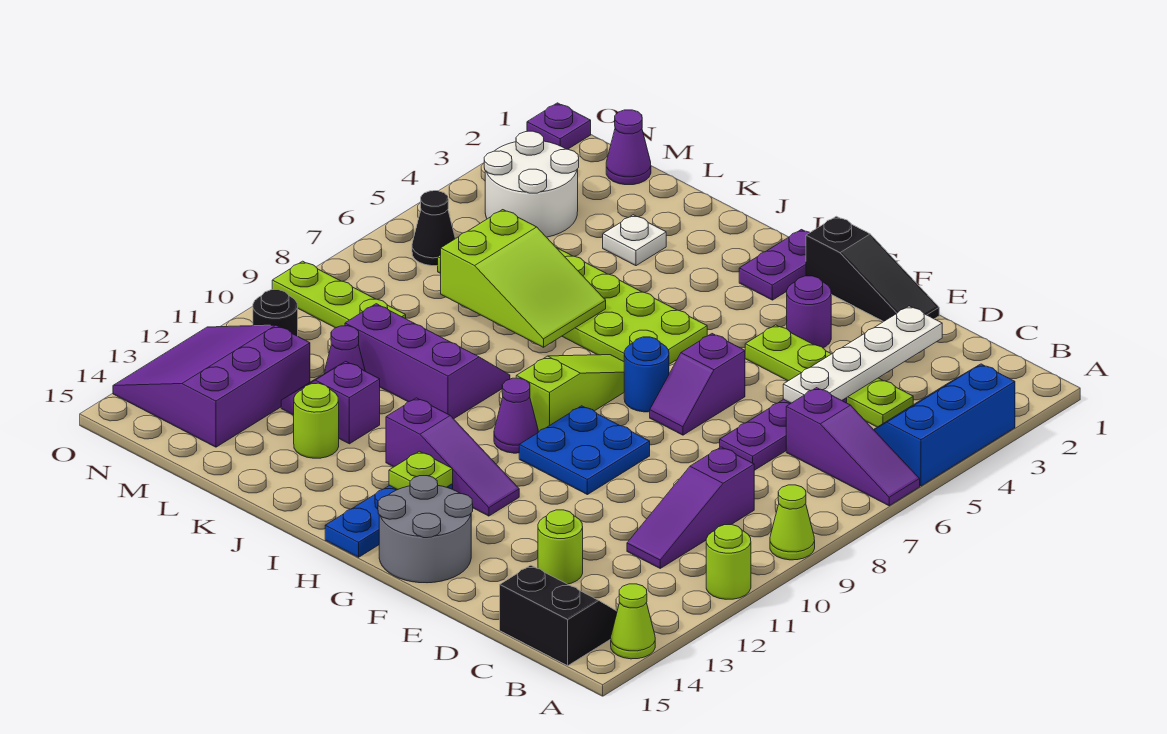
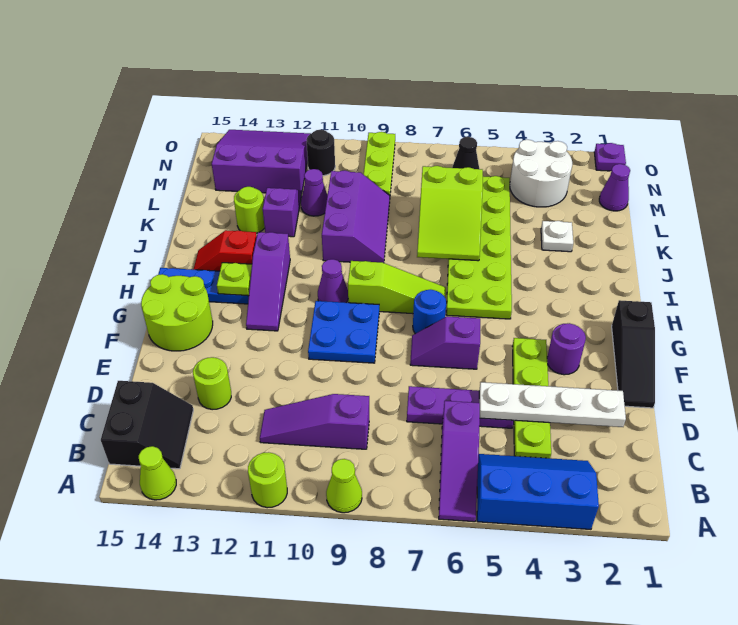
grey 2x2 round brick [378,476,473,583] -> lime 2x2 round brick [141,274,213,351]
purple 1x2 plate [739,230,810,300] -> none
none -> red 1x2 slope [193,230,257,271]

